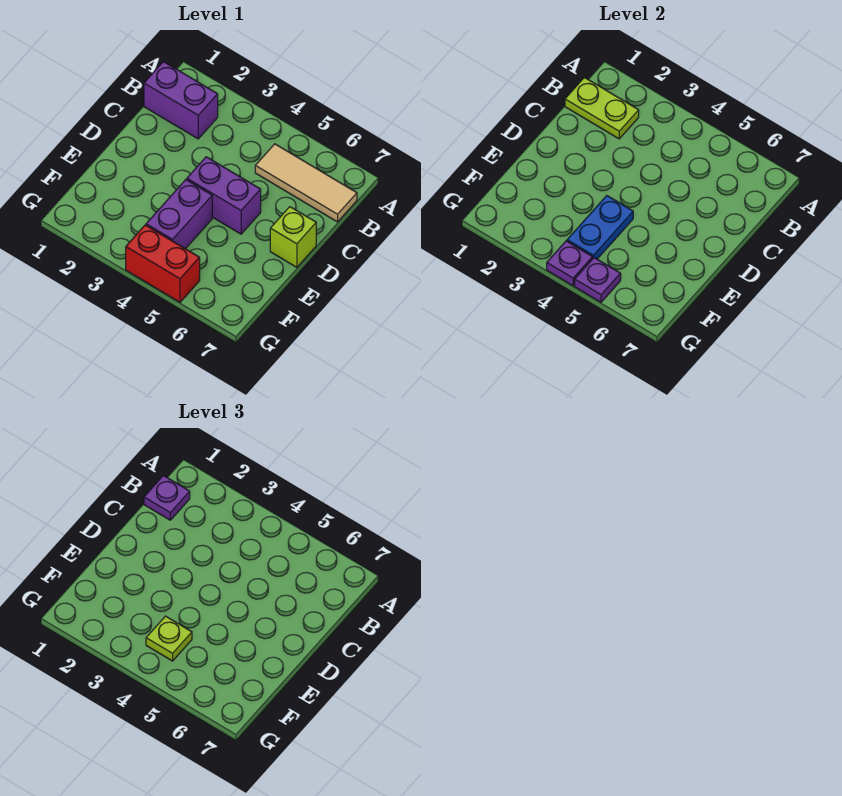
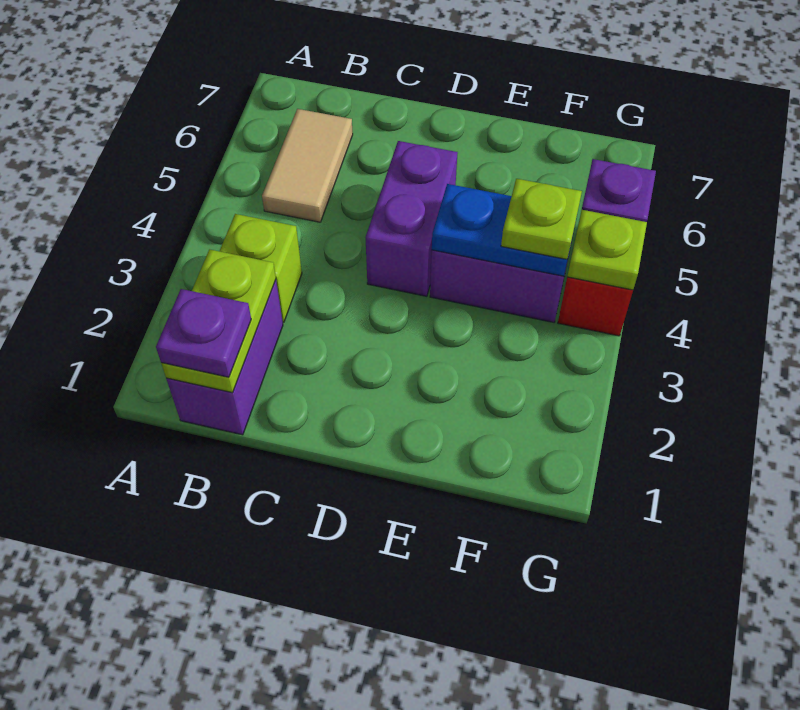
tan 1x3 tile [255,144,357,222] -> tan 1x2 tile [262,109,353,222]
lime 1x1 brick [270,207,316,267] -> lime 1x1 brick moved to [220,214,302,322]
purple 1x1 plate [547,241,593,286] -> lime 1x1 plate [567,210,647,290]

